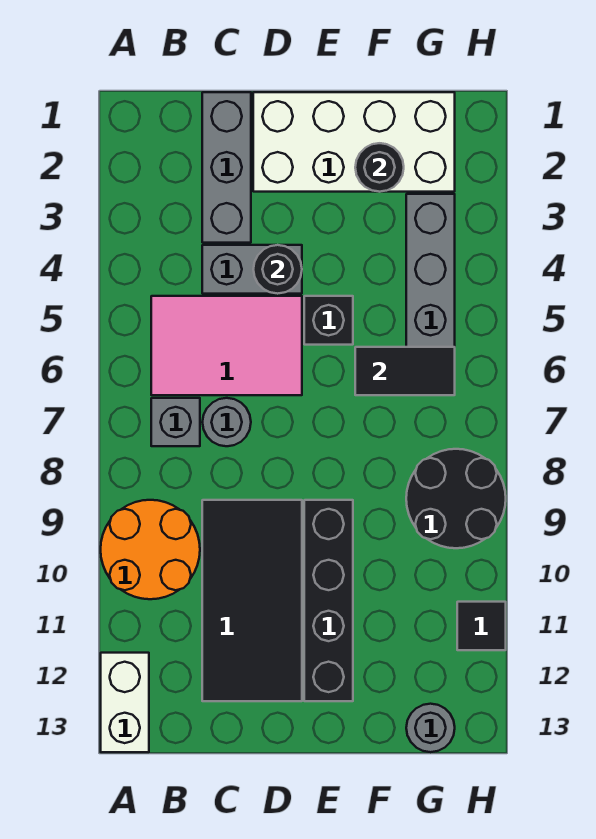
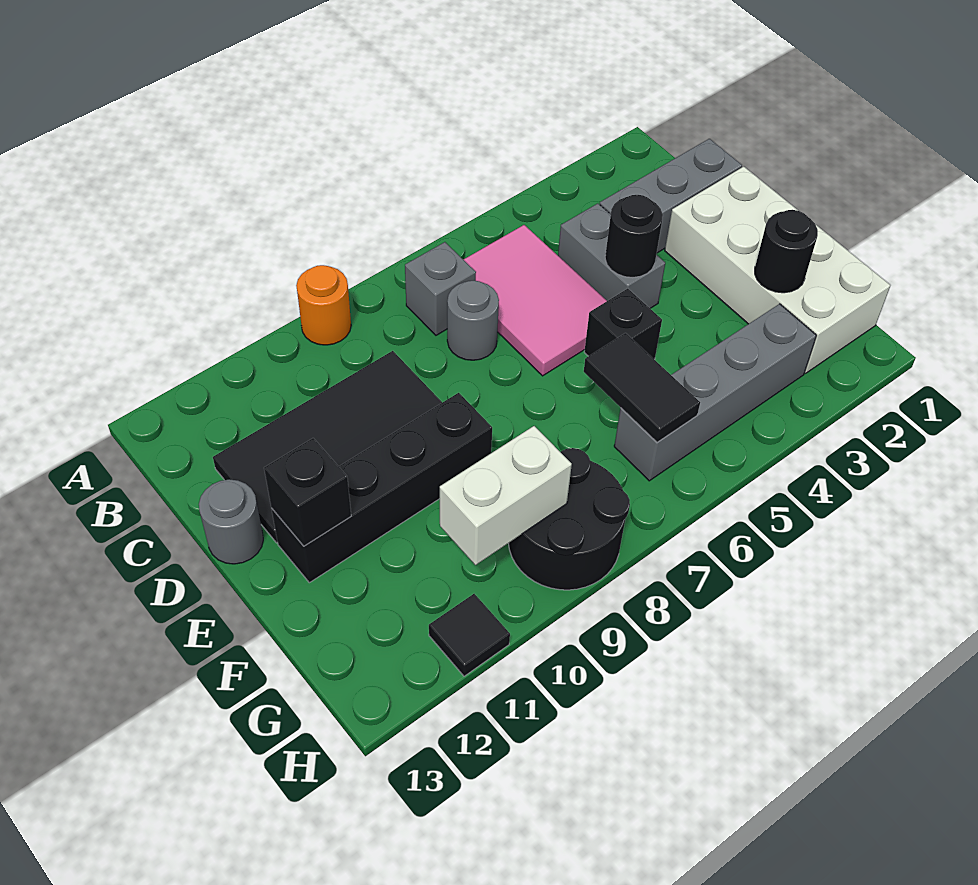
orange 2x2 round brick [101,500,200,599] -> orange 1x1 round brick [296,265,351,345]
white 1x2 brick [101,653,149,752] -> white 1x2 brick moved to [440,426,572,565]
none -> black 1x1 brick [264,438,351,546]
grey 1x1 round brick [406,704,455,752] -> grey 1x1 round brick moved to [199,479,263,564]

